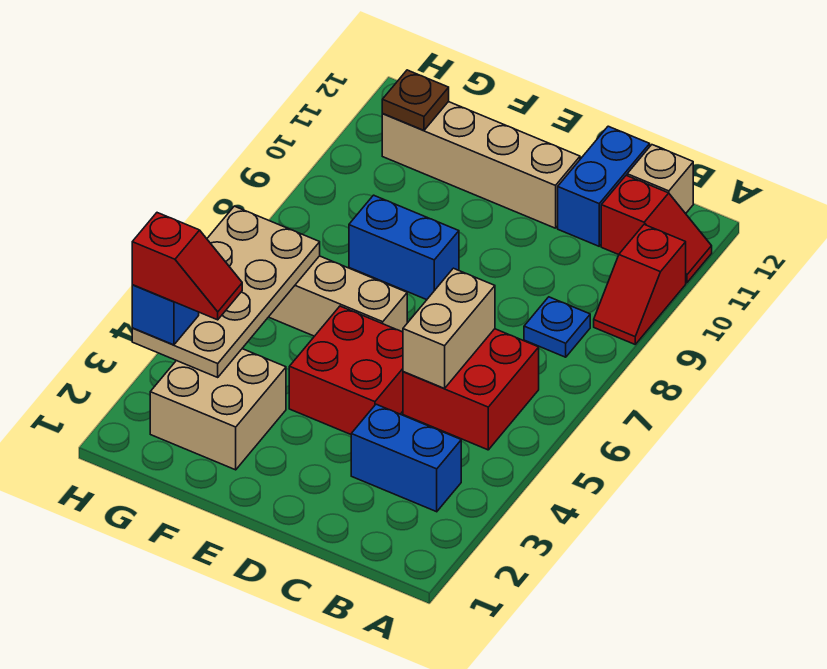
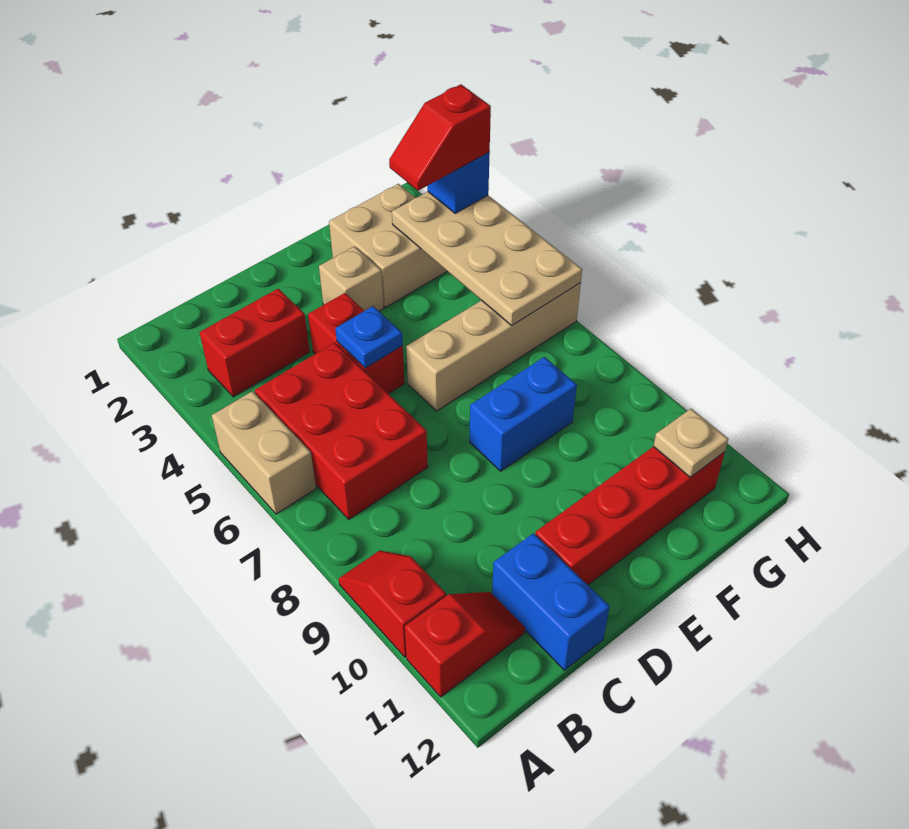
red 1x2 slope [601,175,712,283] -> red 1x2 slope turned to [405,592,525,697]
blue 1x2 brick [351,404,461,512] -> red 1x2 brick [200,289,310,397]
red 2x2 brick [403,329,539,450] -> red 2x3 brick [255,343,428,519]
blue 1x1 plate [524,297,590,357] -> blue 1x1 plate moved to [335,306,403,368]
tan 1x1 brick [627,145,693,214] -> tan 1x1 brick moved to [319,246,384,311]
tan 1x2 brick [403,268,495,388] -> tan 1x2 brick moved to [212,391,316,514]
red 2x2 brick [289,306,403,434] -> red 1x2 brick [308,293,405,394]
tan 1x4 brick [382,102,580,228] -> red 1x4 brick [535,446,725,585]
brown 1x1 plate [382,70,449,130] -> tan 1x1 plate [653,409,728,477]

